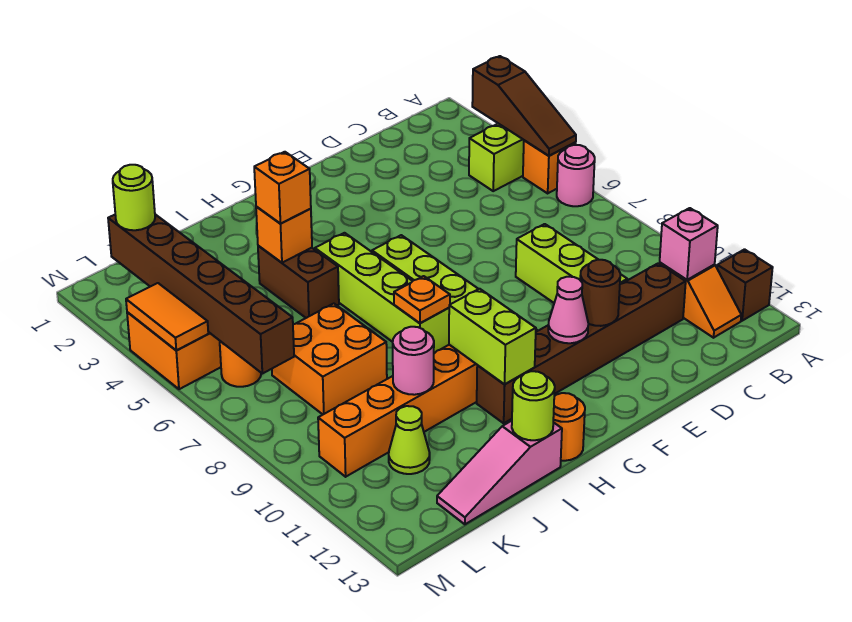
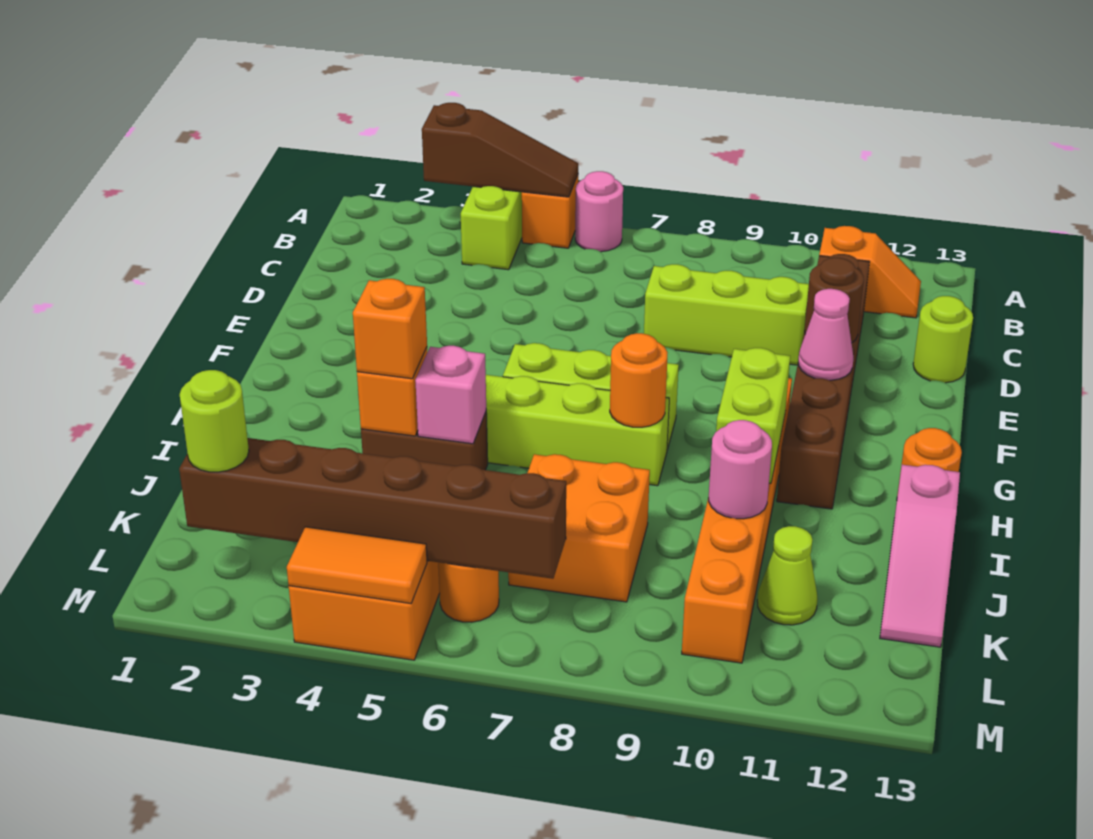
brown 1x1 brick [717,249,773,321] -> none
pink 1x1 brick [660,208,718,280] -> pink 1x1 brick moved to [415,346,486,444]
orange 1x1 plate [394,276,450,323] -> orange 1x1 round brick [610,333,668,427]
lime 1x2 brick [449,289,536,384] -> lime 1x2 brick turned to [716,348,790,483]
lime 1x1 round brick [512,371,555,440] -> lime 1x1 round brick moved to [913,296,973,383]

